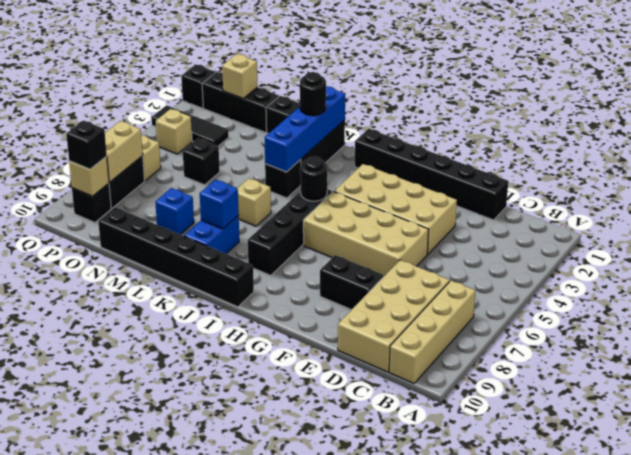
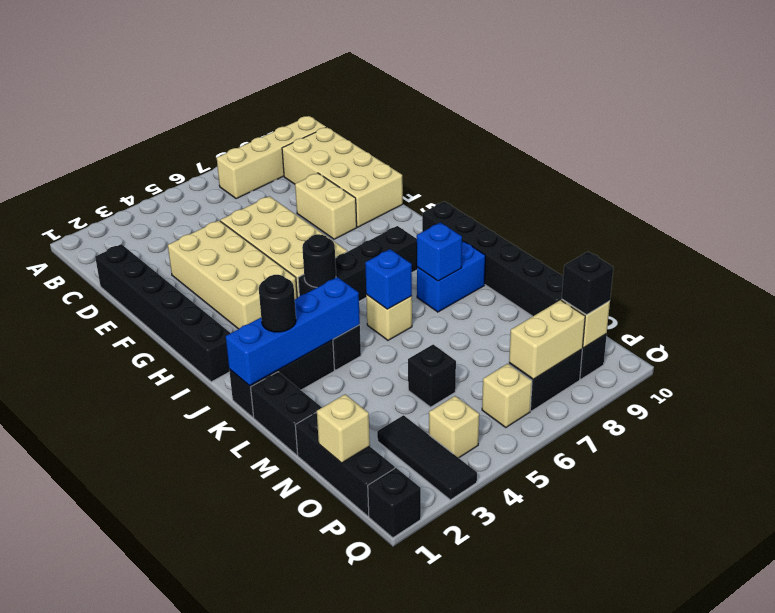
tan 2x4 brick [338,260,450,372] -> tan 2x4 brick turned to [282,127,403,227]
black 1x2 brick [320,255,384,310] -> tan 1x2 brick [295,173,357,239]
blue 1x1 brick [155,188,194,235] -> blue 1x1 brick moved to [365,249,412,309]

